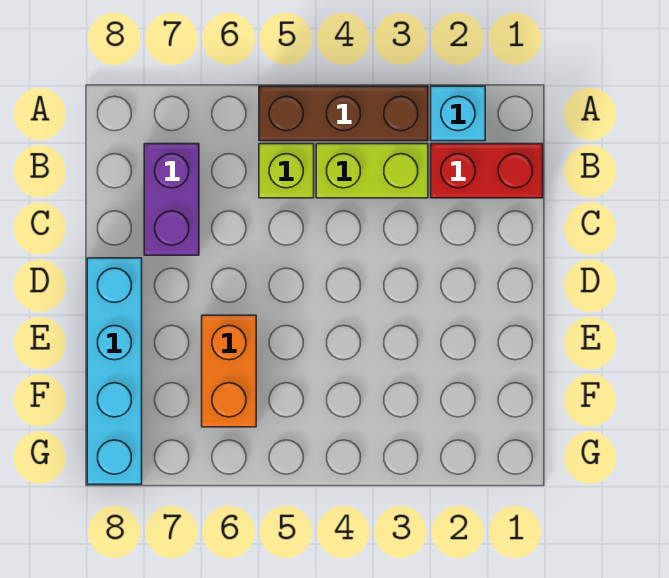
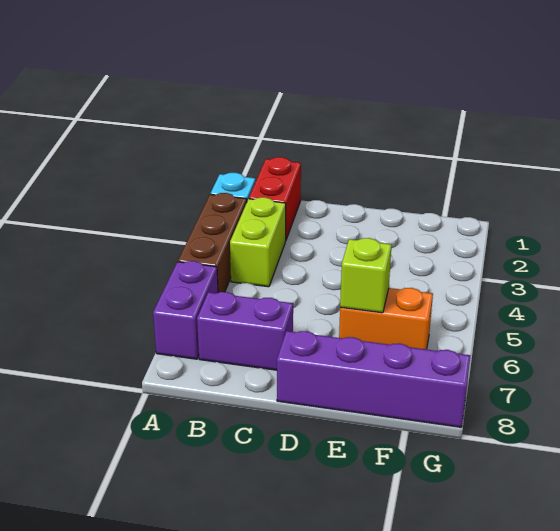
none -> purple 1x2 brick [153,261,218,359]
lime 1x1 brick [259,144,314,198] -> lime 1x1 brick moved to [340,238,392,313]
cyan 1x4 brick [87,258,142,484] -> purple 1x4 brick [277,331,470,427]

